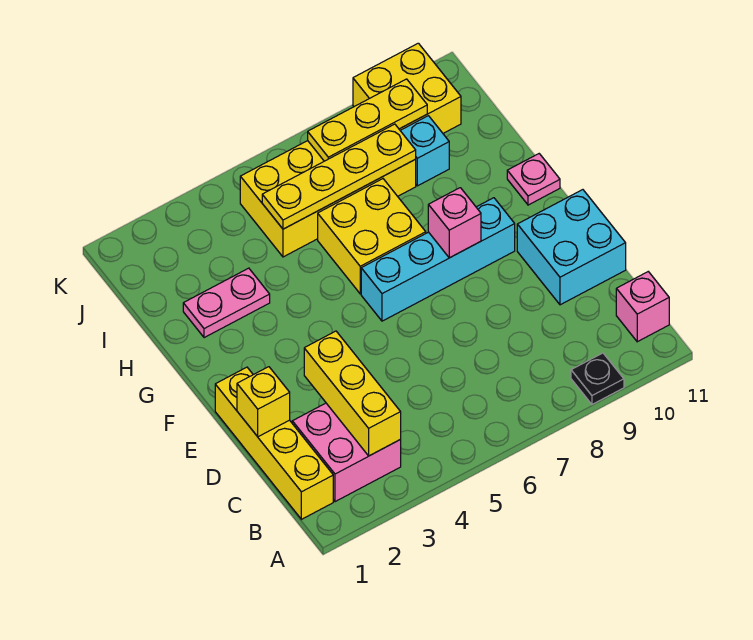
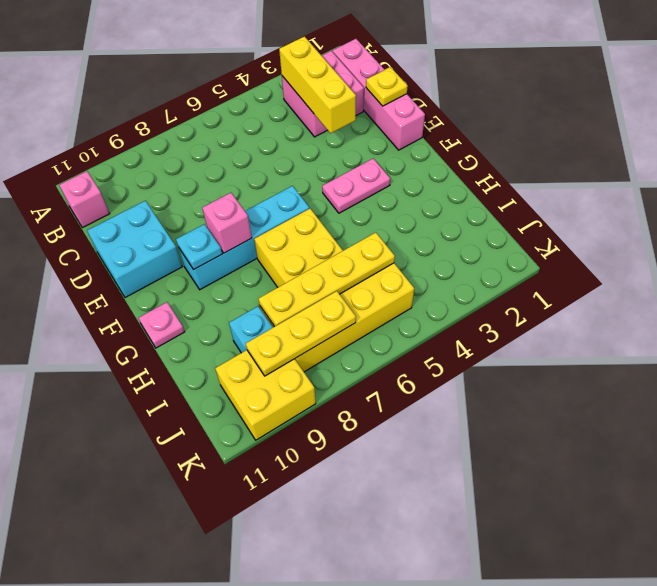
black 1x1 plate [571,353,624,404] -> none
yellow 1x4 brick [215,367,333,519] -> pink 1x4 brick [333,39,425,150]
yellow 1x1 brick [237,367,290,437] -> yellow 1x1 plate [366,67,408,106]
none -> cyan 1x1 plate [176,224,222,270]
pink 1x2 plate [183,268,270,338] -> pink 1x2 plate moved to [322,158,390,213]

